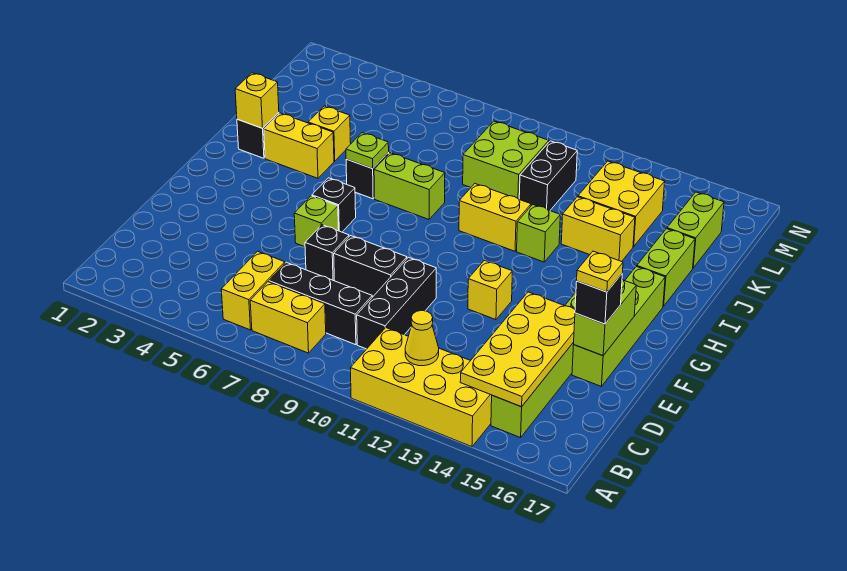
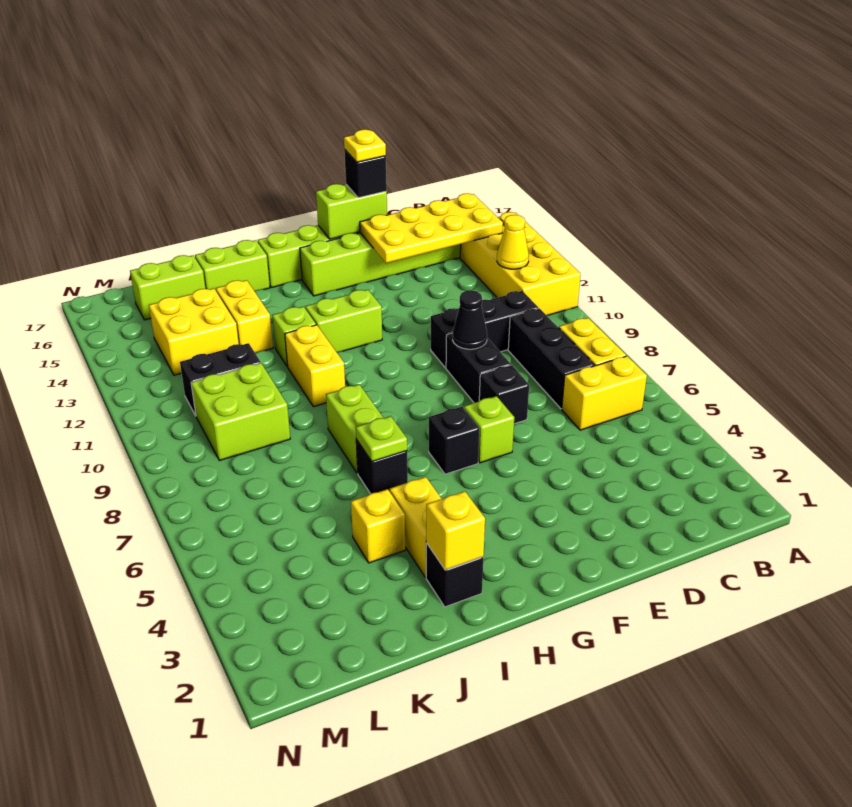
none -> black 1x1 cone [453,290,487,349]
yellow 1x1 brick [468,260,512,320] -> none
none -> lime 1x2 brick [305,290,382,352]

